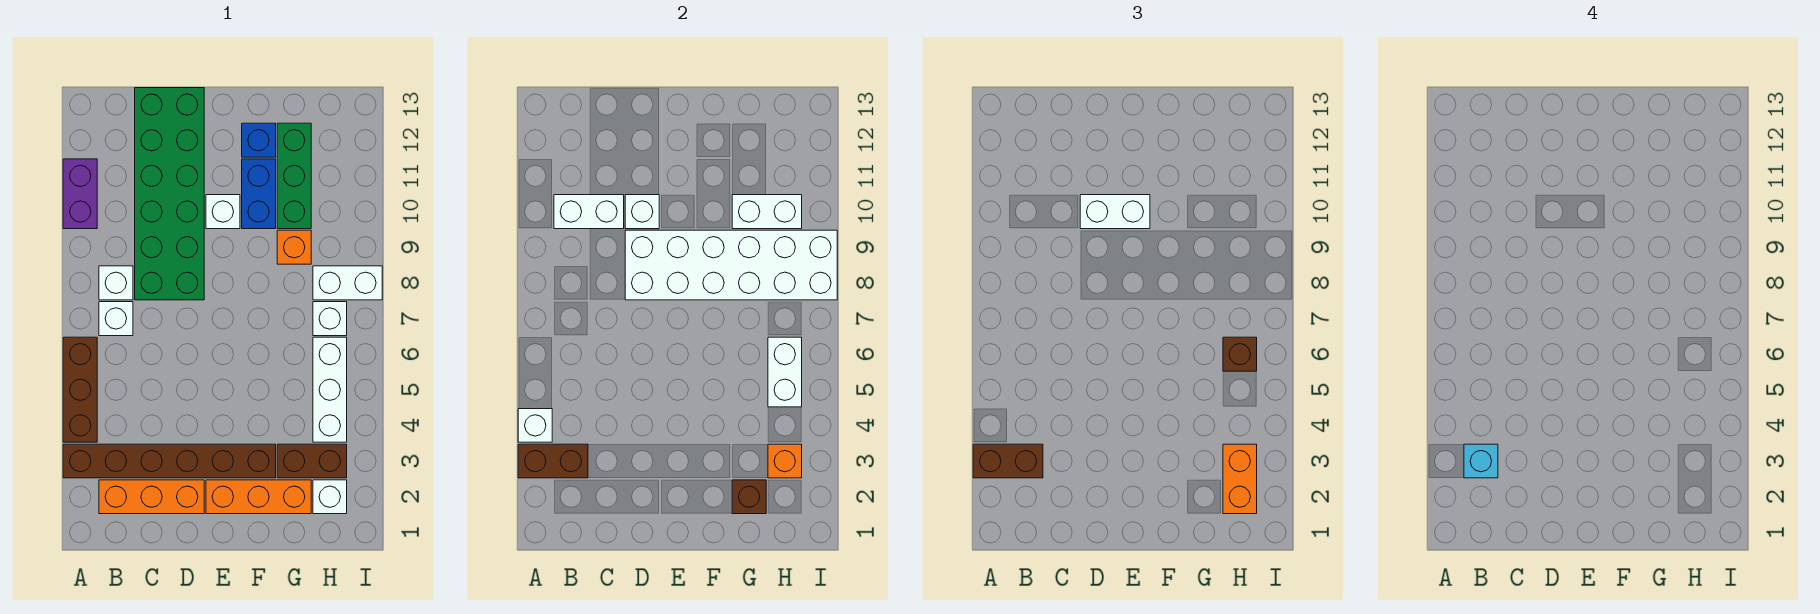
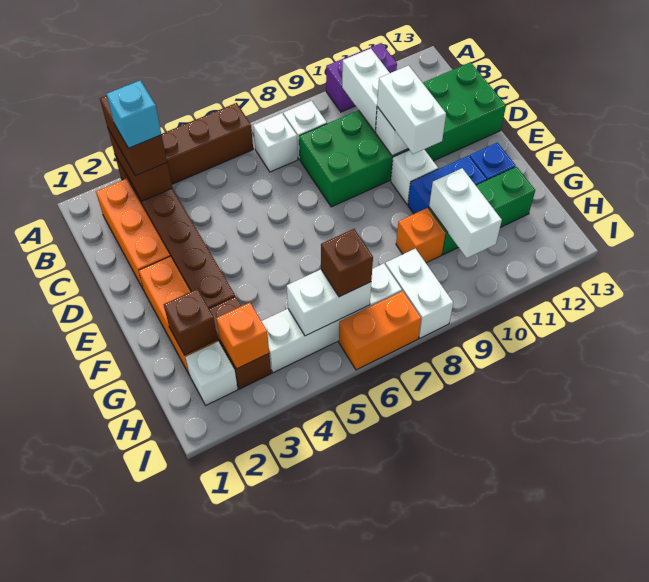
white 1x1 brick [518,409,552,442] -> none
white 2x6 brick [625,230,837,300] -> none
orange 1x2 brick [1223,444,1257,514] -> orange 1x2 brick moved to [339,291,421,370]

